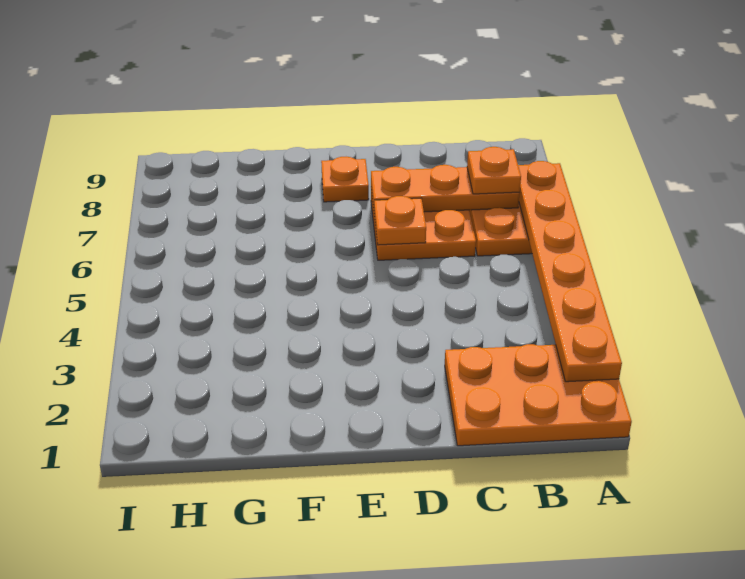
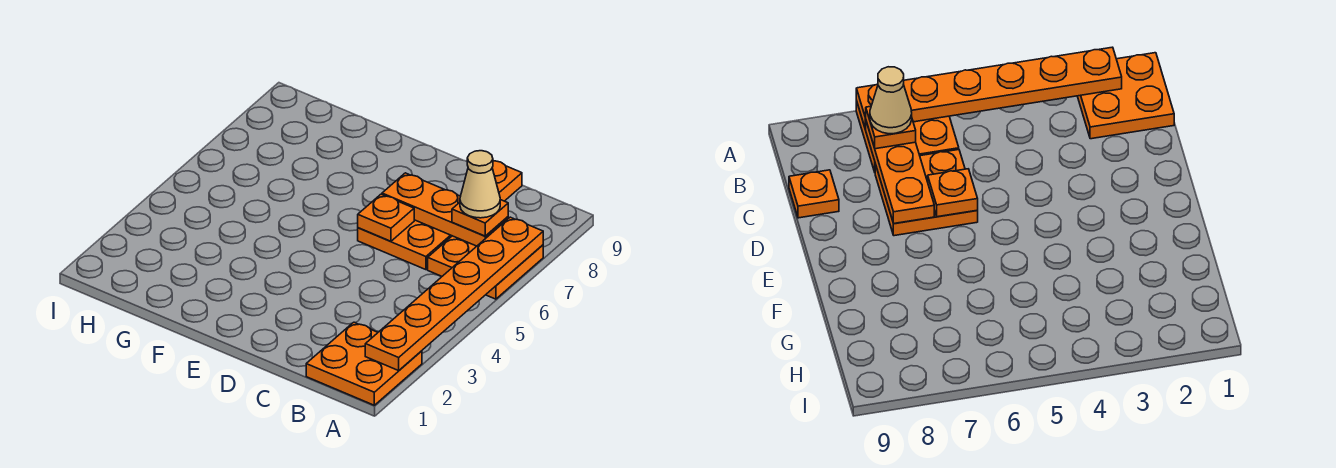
orange 2x3 plate [445,344,632,446] -> orange 2x2 plate [306,322,422,405]
none -> tan 1x1 cone [460,151,500,218]
orange 1x1 plate [321,157,369,202] -> orange 1x1 plate moved to [492,161,522,201]

